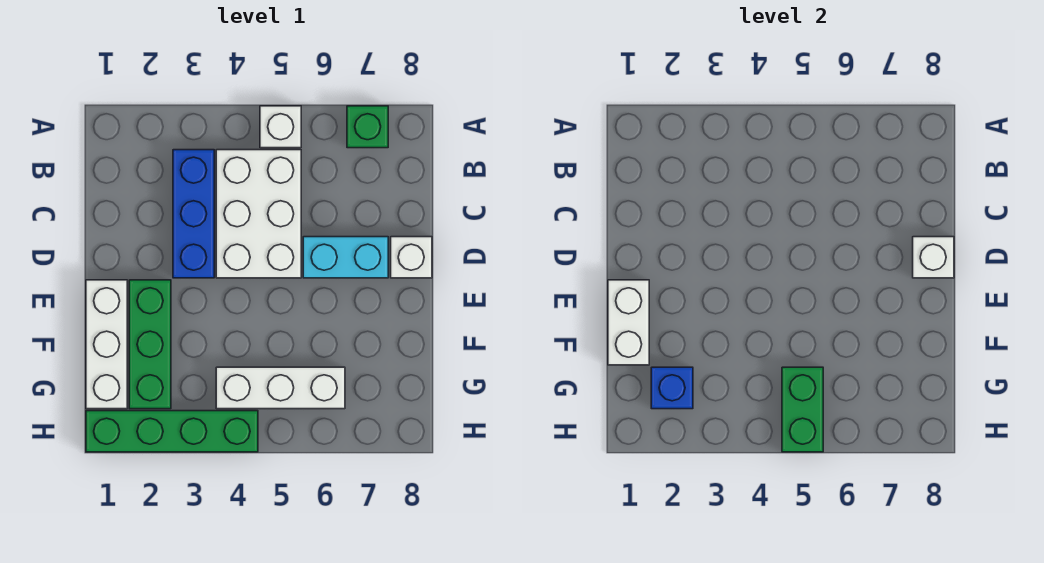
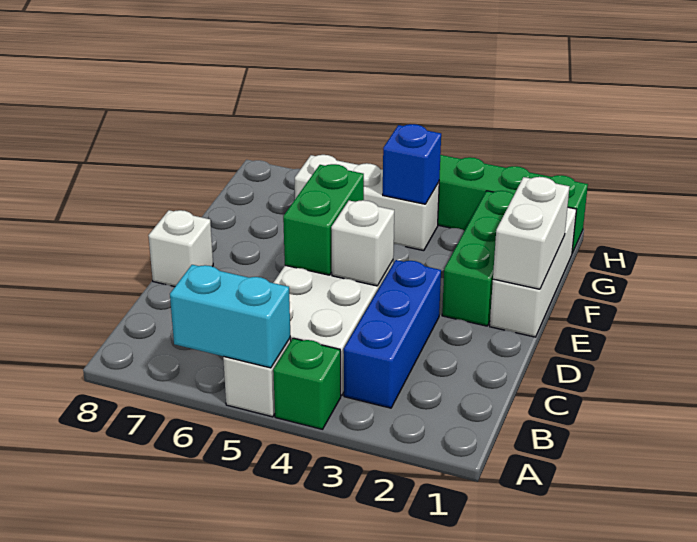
green 1x1 brick [347,106,388,148] -> green 1x1 brick moved to [273,338,341,429]
cyan 1x2 brick [303,237,388,278] -> cyan 1x2 brick moved to [170,265,290,368]
white 1x1 brick [913,237,954,278] -> white 1x1 brick moved to [331,200,394,286]
blue 1x1 brick [651,367,693,409] -> blue 1x1 brick moved to [383,124,441,204]
green 1x2 brick [782,367,823,452] -> green 1x2 brick moved to [283,164,364,275]

